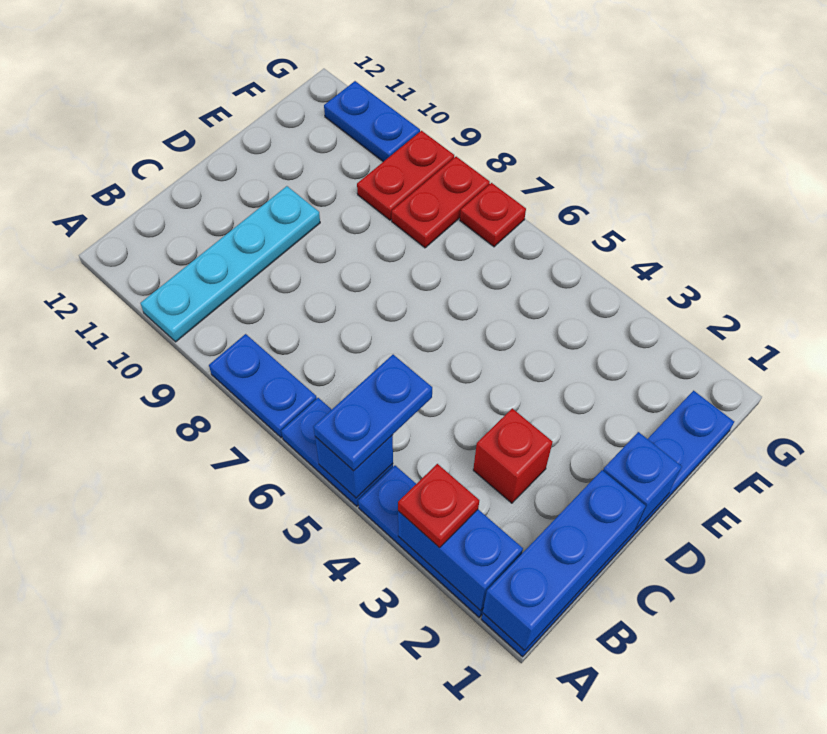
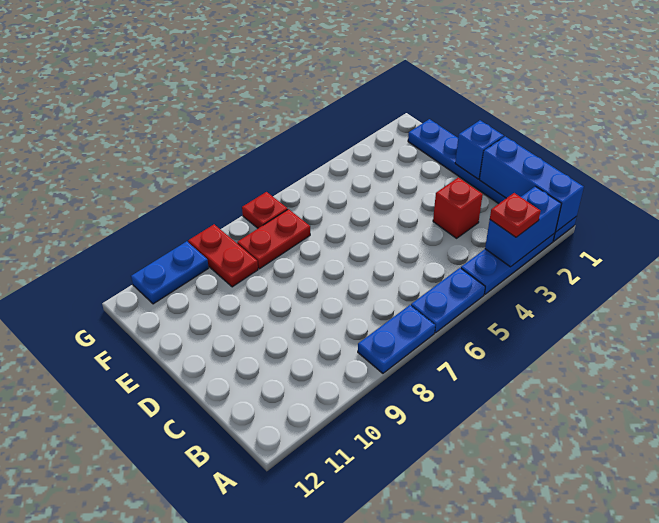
blue 1x1 brick [315,435,393,498] -> none
blue 1x2 plate [314,355,432,471] -> none
cyan 1x4 plate [141,186,320,342] -> none
red 1x2 plate [392,157,490,248] -> red 1x2 plate turned to [237,209,310,269]

